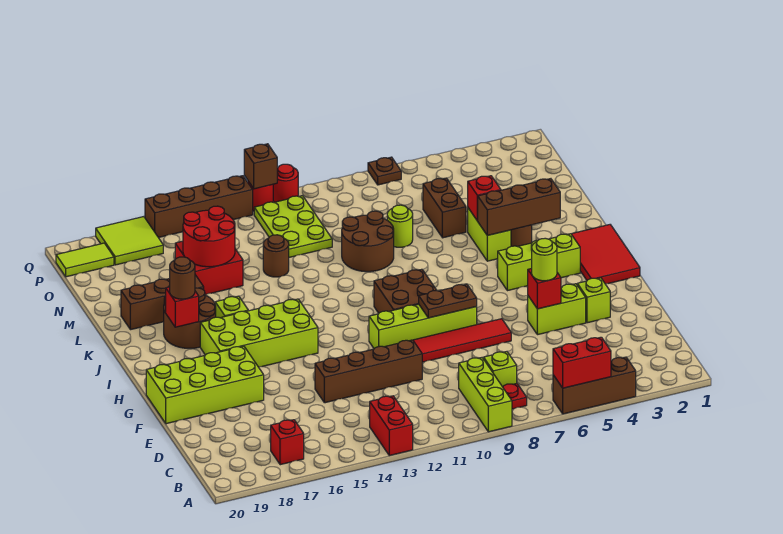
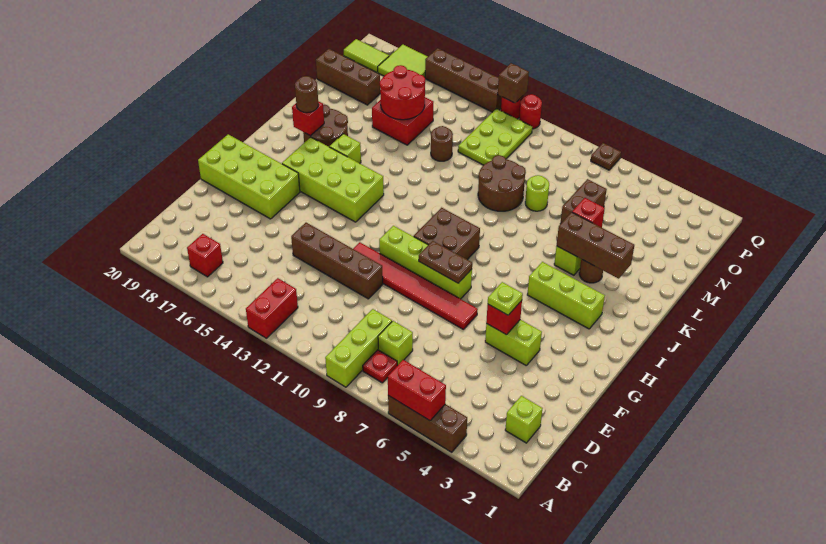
lime 1x1 brick [577,278,610,323] -> lime 1x1 brick moved to [505,396,542,443]
lime 1x1 round brick [532,238,557,281] -> lime 1x1 plate [488,282,523,315]
red 2x3 tile [572,225,640,284] -> none
brown 1x3 brick [121,275,204,330] -> brown 1x3 brick moved to [316,49,380,105]

